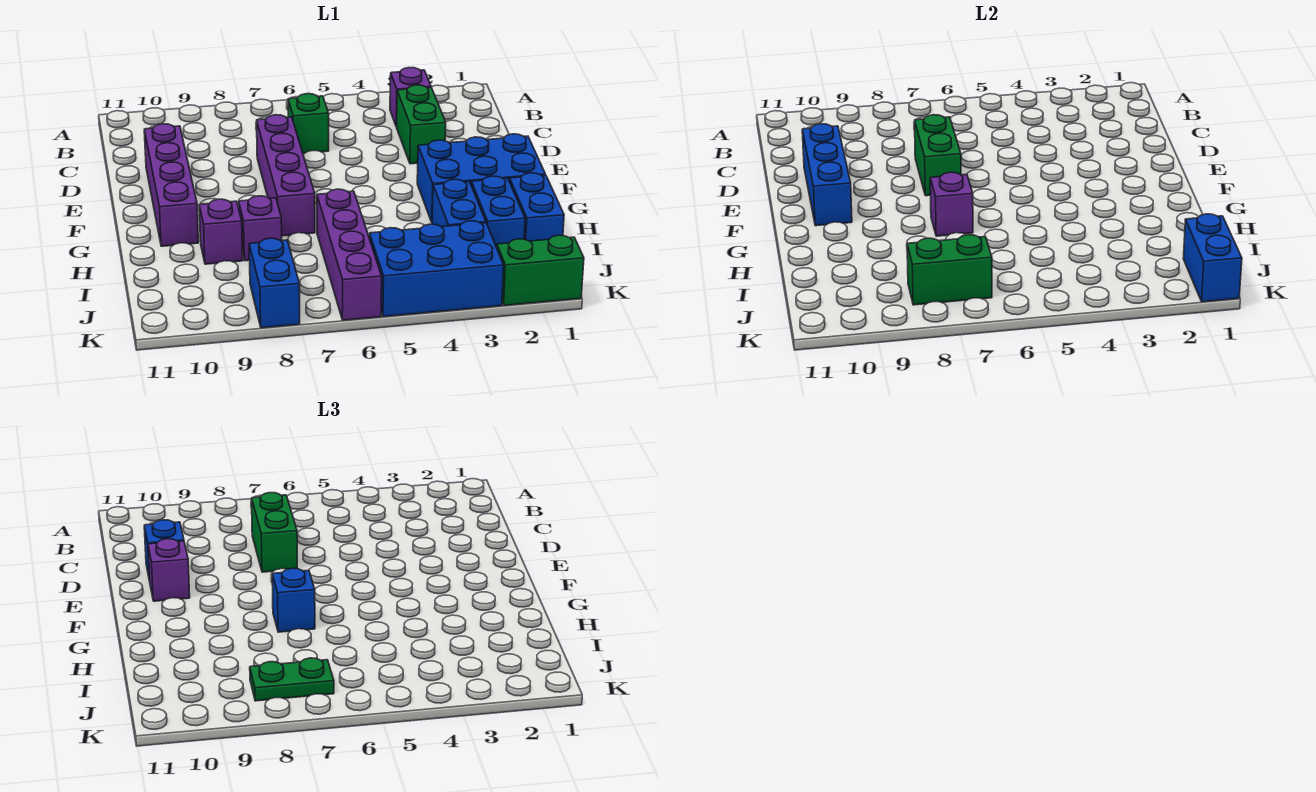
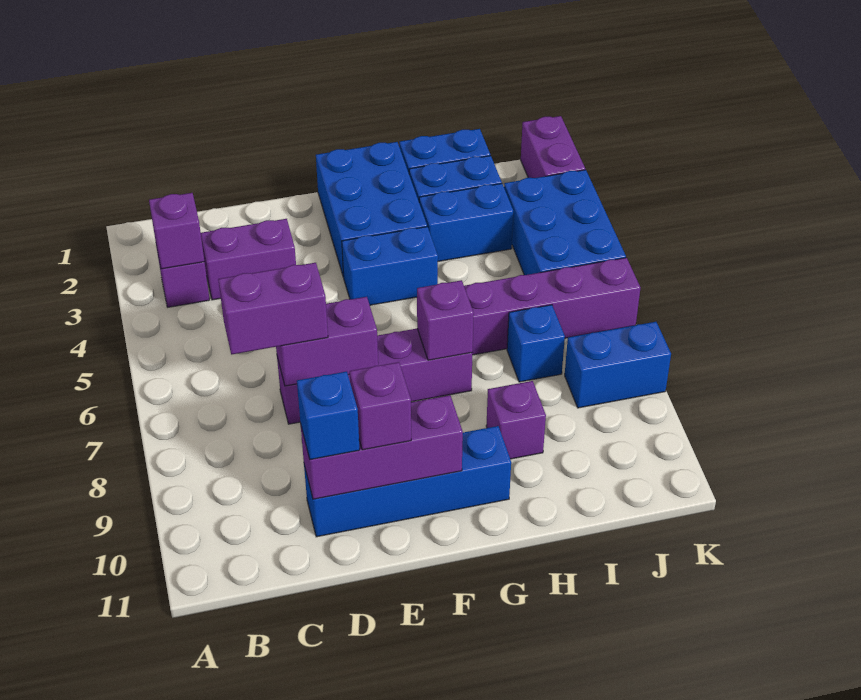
green 1x2 brick [397,85,446,164] -> purple 1x2 brick [201,219,296,300]
green 1x1 brick [288,94,329,153] -> none
green 1x2 brick [252,493,297,572] -> purple 1x2 brick [218,263,328,355]
green 1x2 brick [915,115,961,196] -> purple 1x2 brick [276,297,378,386]
purple 1x4 brick [144,124,198,246] -> blue 1x4 brick [304,426,511,537]
blue 1x3 brick [802,124,852,226] -> purple 1x3 brick [300,395,463,499]
blue 1x1 brick [272,568,315,632] -> blue 1x1 brick moved to [507,305,565,382]
purple 1x1 brick [239,196,282,261] -> purple 1x1 brick moved to [149,193,204,269]
blue 1x2 brick [1183,214,1242,302] -> blue 1x2 brick moved to [342,227,438,305]
green 1x2 brick [907,235,992,305] -> none
green 1x2 plate [250,658,334,701] -> none
green 1x2 brick [497,235,584,306] -> purple 1x2 brick [521,116,585,178]

